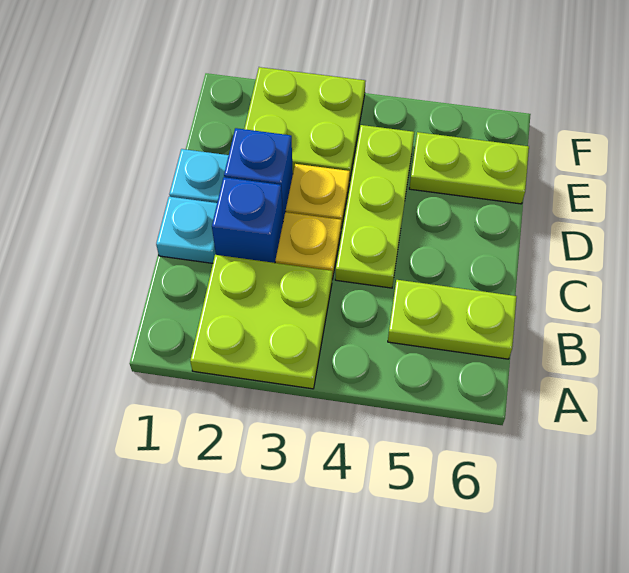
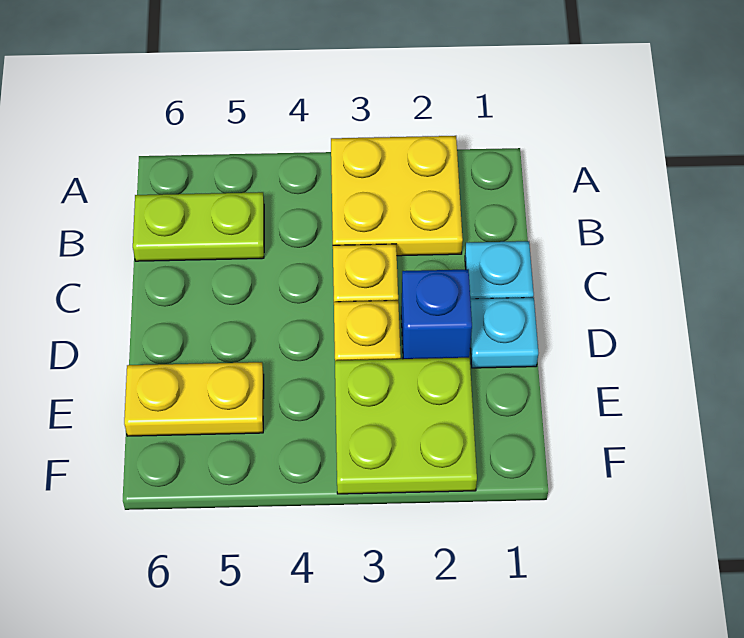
lime 2x2 plate [190,255,332,389] -> yellow 2x2 plate [331,136,463,256]
blue 1x1 brick [212,177,283,263] -> none
lime 1x3 plate [335,125,414,288] -> none
lime 1x2 plate [409,132,529,204] -> yellow 1x2 plate [124,362,264,436]

